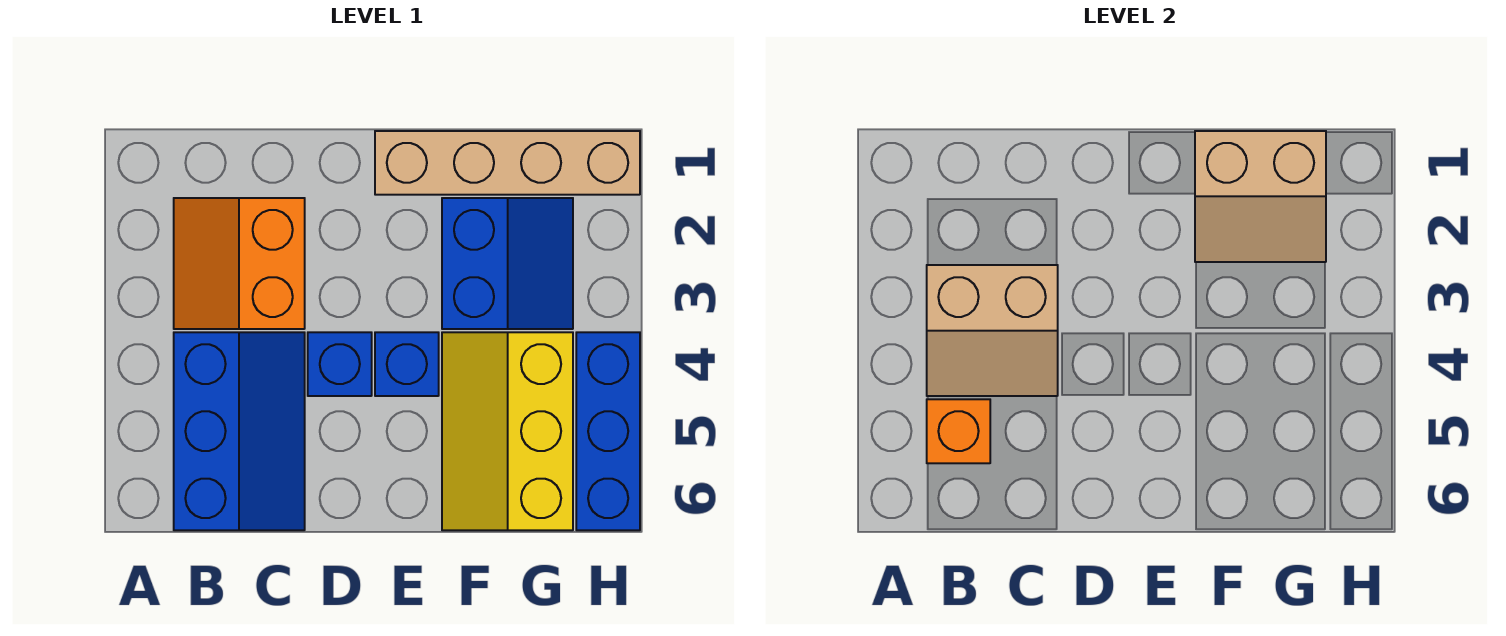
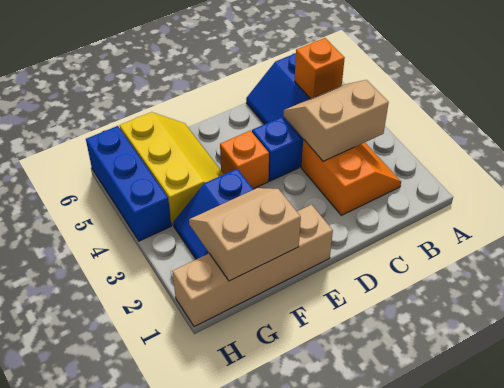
blue 1x1 brick [375,332,439,396] -> orange 1x1 brick [220,130,269,189]

